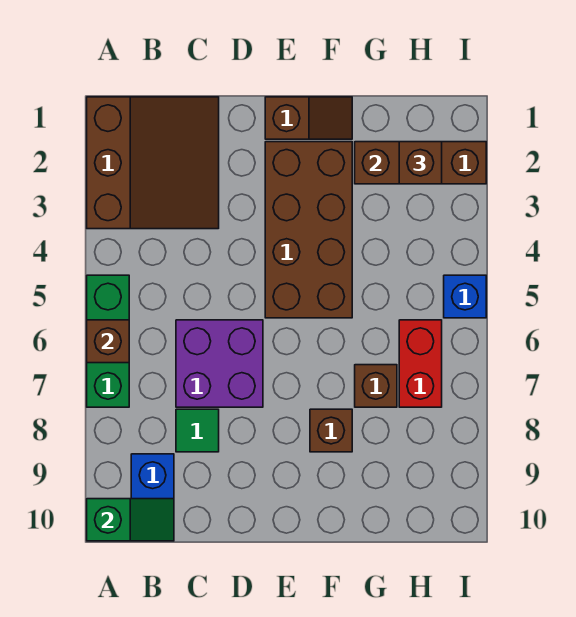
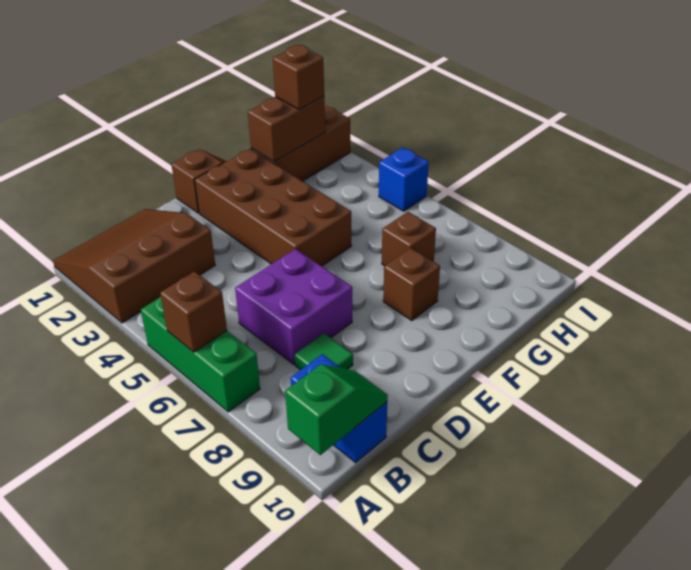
brown 3x3 slope [87,97,219,229] -> brown 3x3 slope turned to [53,209,215,323]
red 1x2 brick [399,320,442,407] -> none

